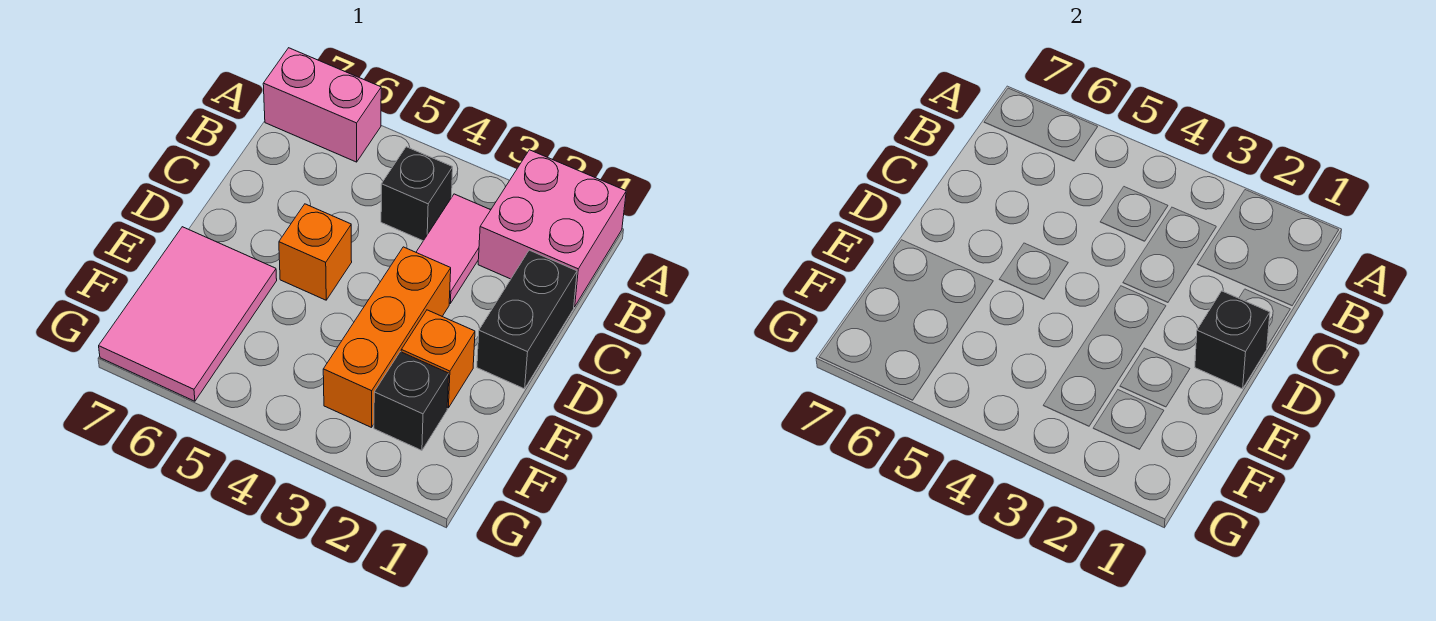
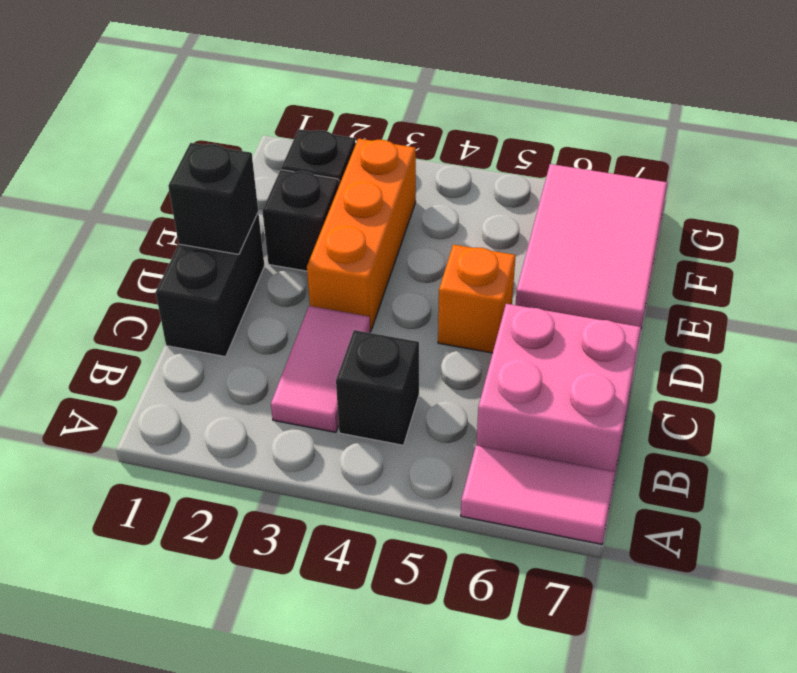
pink 2x2 brick [478,150,626,307] -> pink 2x2 brick moved to [476,304,641,472]
pink 1x2 brick [263,48,381,162] -> pink 1x2 tile [461,445,615,544]
orange 1x1 brick [401,310,475,408] -> black 1x1 brick [262,170,339,271]

